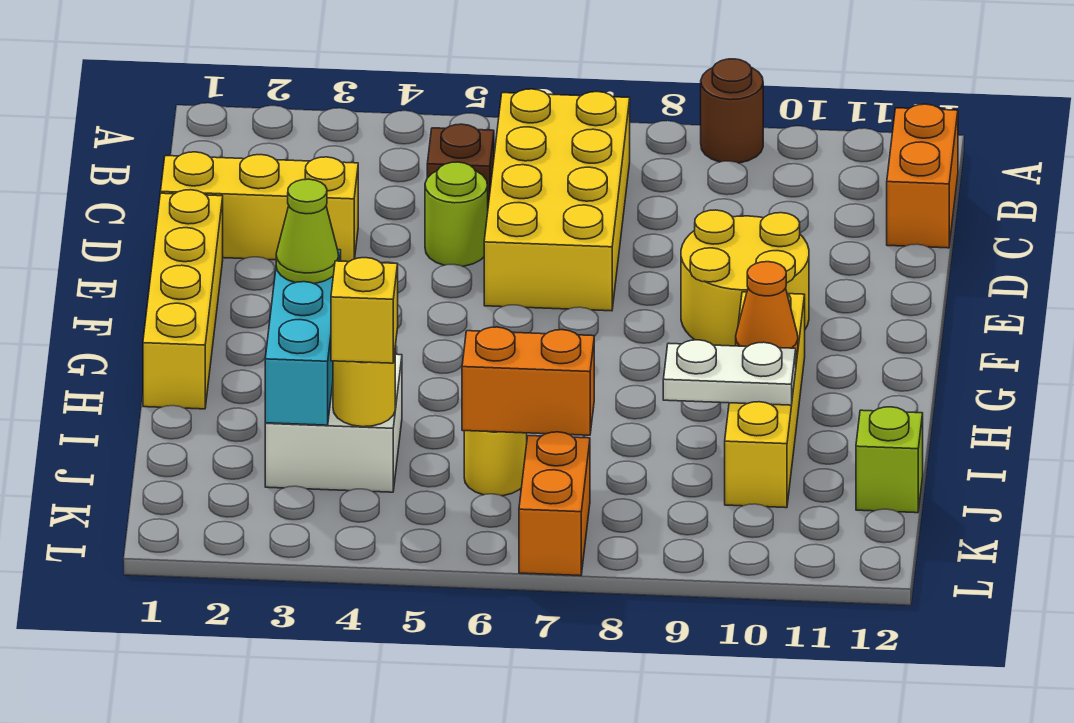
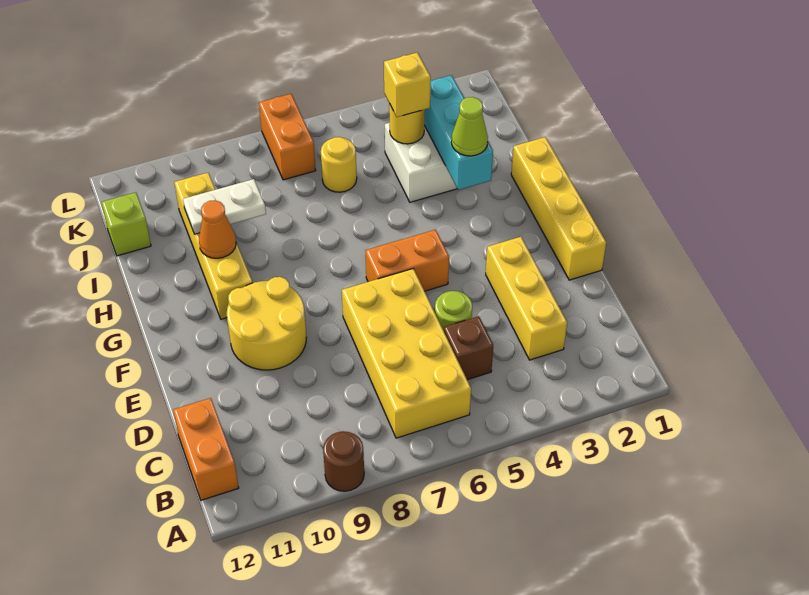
yellow 1x3 brick [160,152,358,262] -> yellow 1x3 brick turned to [486,237,567,360]
orange 1x2 brick [462,327,594,435] -> orange 1x2 brick moved to [365,230,449,291]

